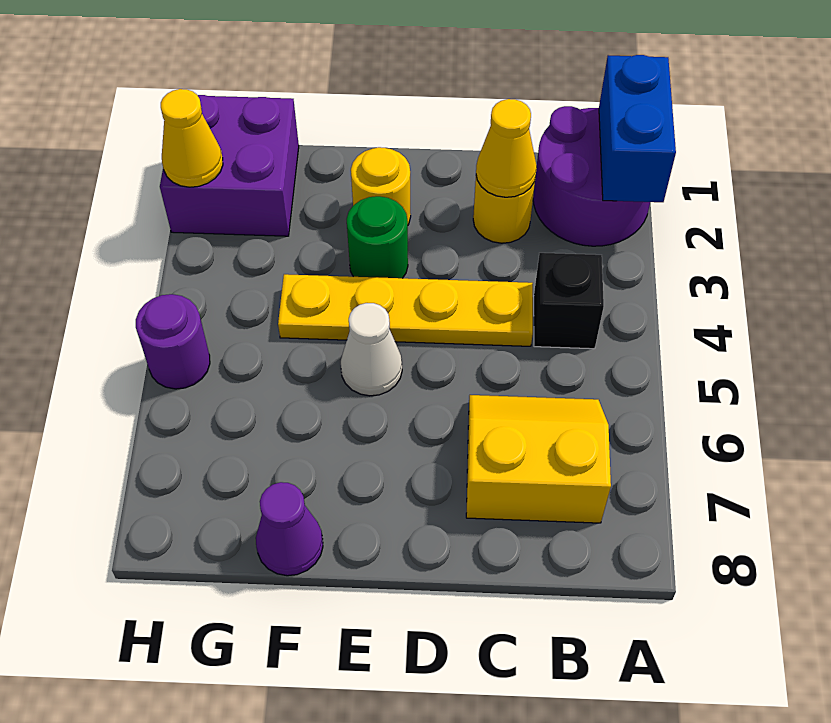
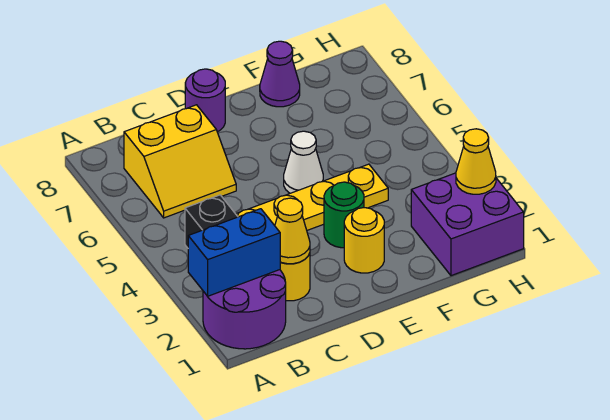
blue 1x2 brick [599,55,676,202] -> blue 1x2 brick turned to [188,209,280,296]
purple 1x1 round brick [136,294,210,389] -> purple 1x1 round brick moved to [185,69,225,132]

